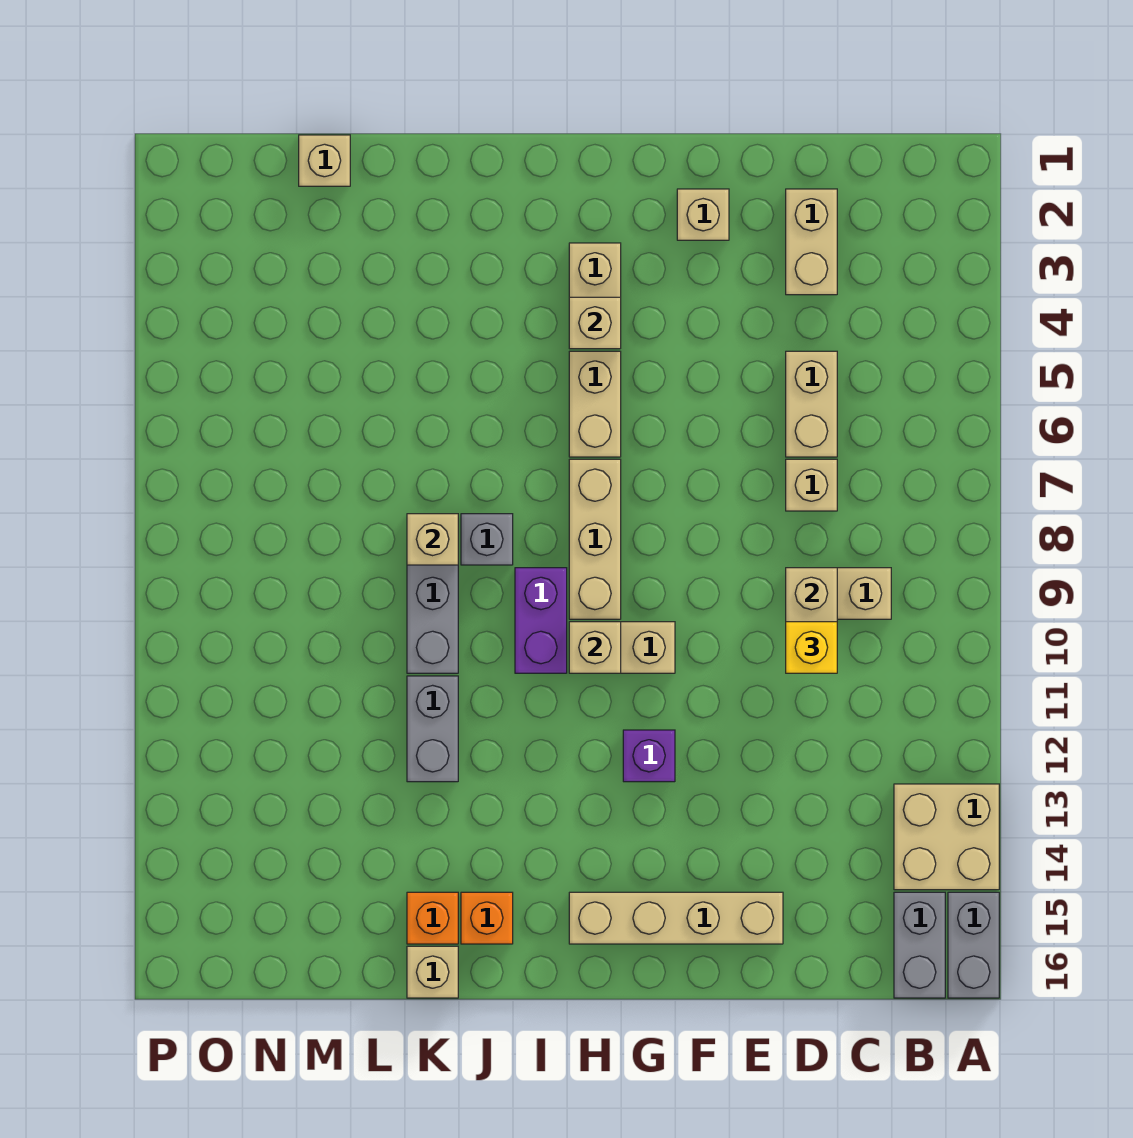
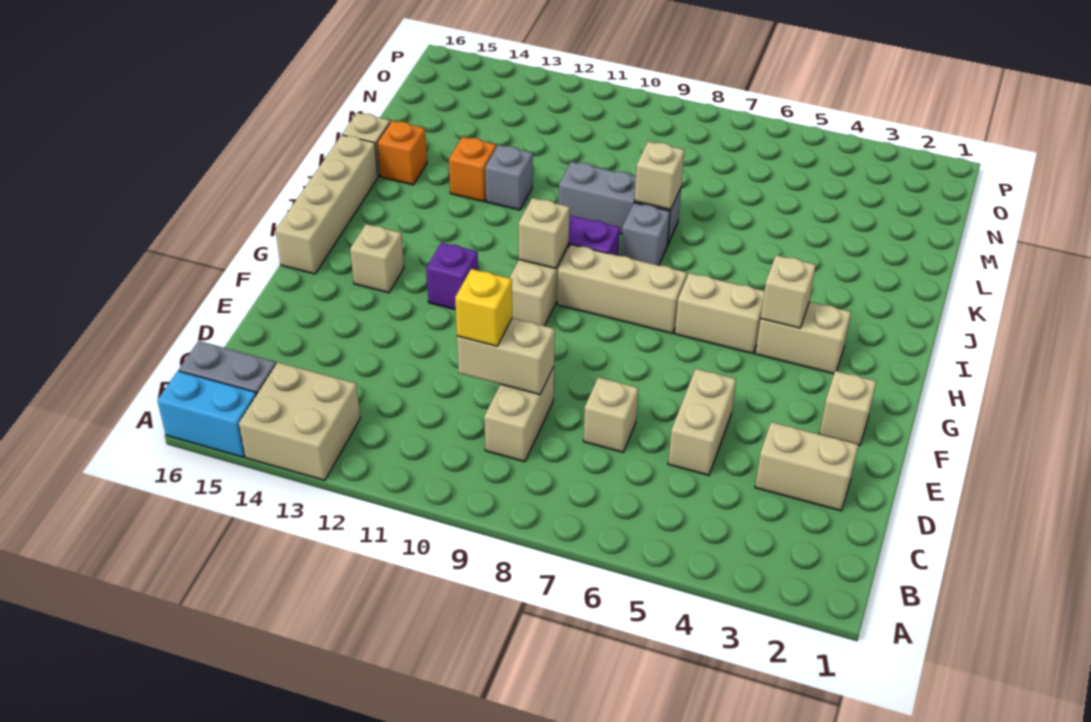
grey 1x2 brick [948,892,999,998] -> cyan 1x2 brick [157,371,256,457]
tan 1x2 brick [786,351,837,457] -> tan 1x2 brick turned to [668,369,736,475]
tan 1x4 brick [569,892,783,944] -> tan 1x4 brick moved to [275,135,378,274]
orange 1x1 brick [461,892,513,944] -> orange 1x1 brick moved to [449,137,496,202]
grey 1x2 brick [407,676,458,782] -> grey 1x1 brick [485,145,533,210]
tan 1x1 brick [299,135,350,186] -> tan 1x1 brick moved to [350,224,404,293]

